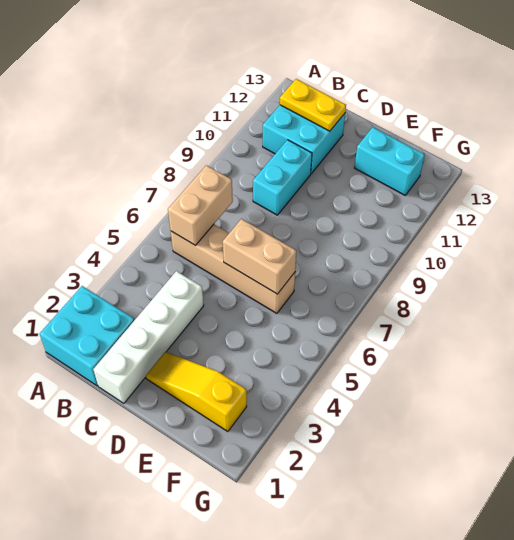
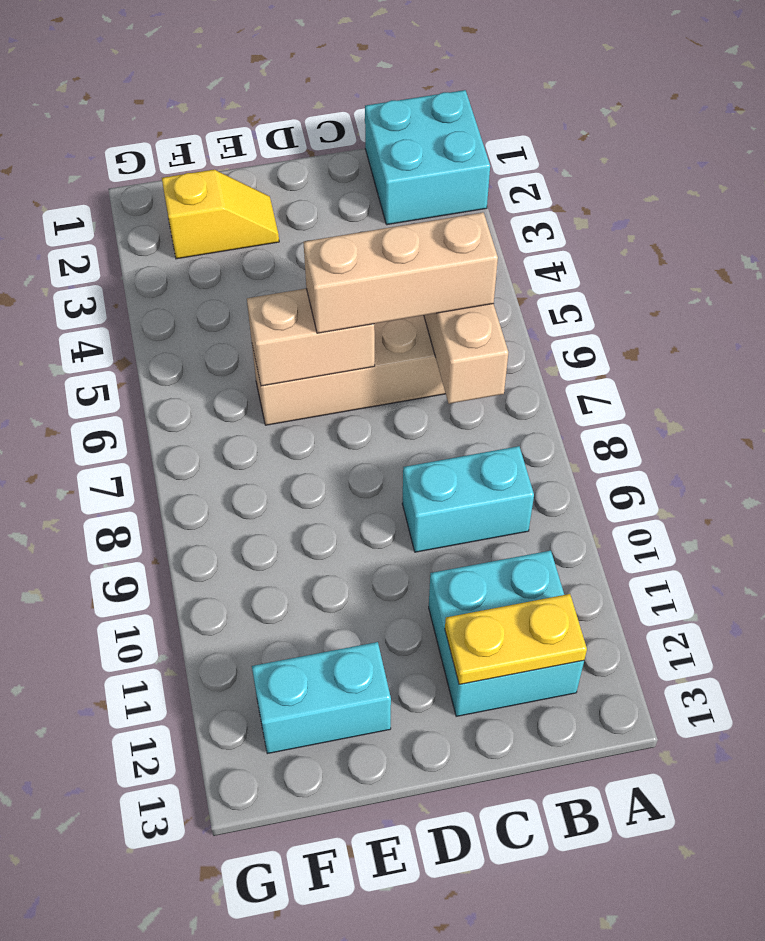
none -> tan 1x3 brick [304,212,498,333]
white 1x4 brick [93,271,204,403] -> none
cyan 1x2 brick [253,140,312,215] -> cyan 1x2 brick turned to [402,446,534,552]
yellow 1x3 slope [146,352,247,432] -> yellow 1x2 slope [162,170,279,259]

